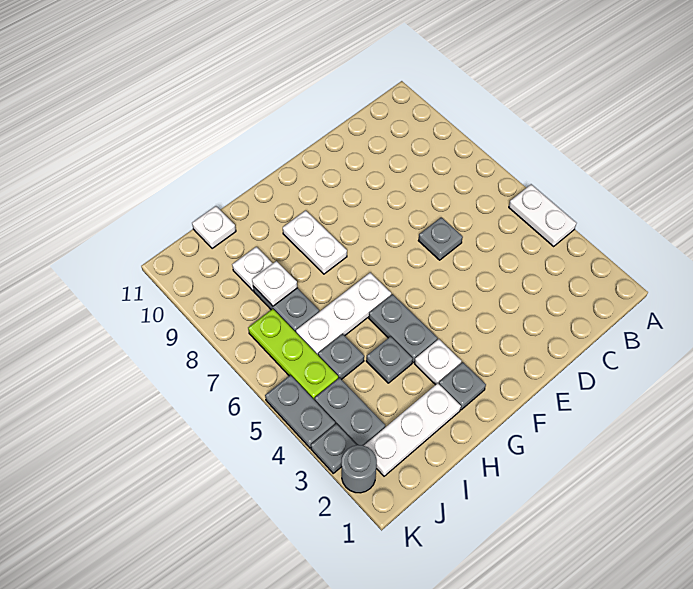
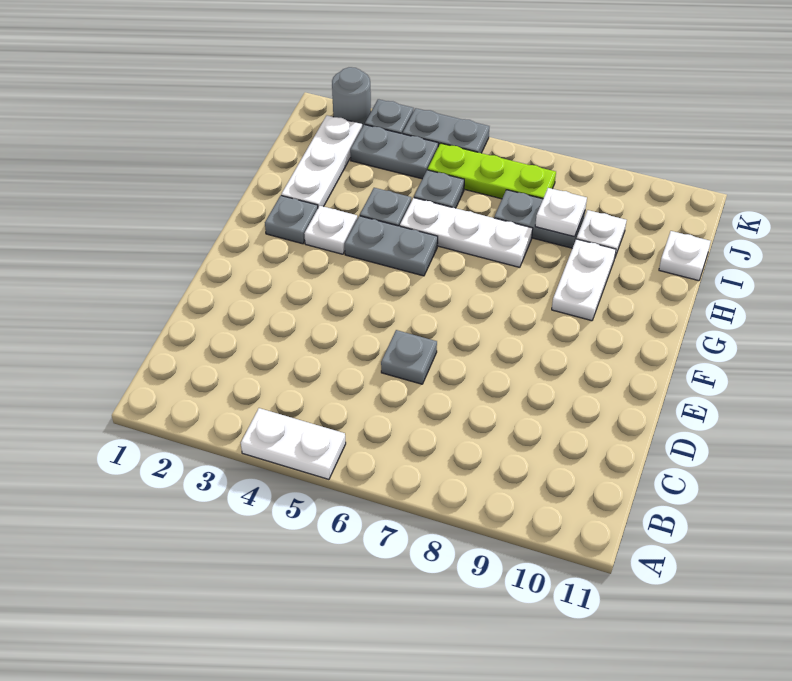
white 1x3 plate [296,273,391,355] -> white 1x3 plate turned to [400,198,533,267]
white 1x2 plate [283,210,347,274] -> white 1x2 plate turned to [552,239,616,321]

